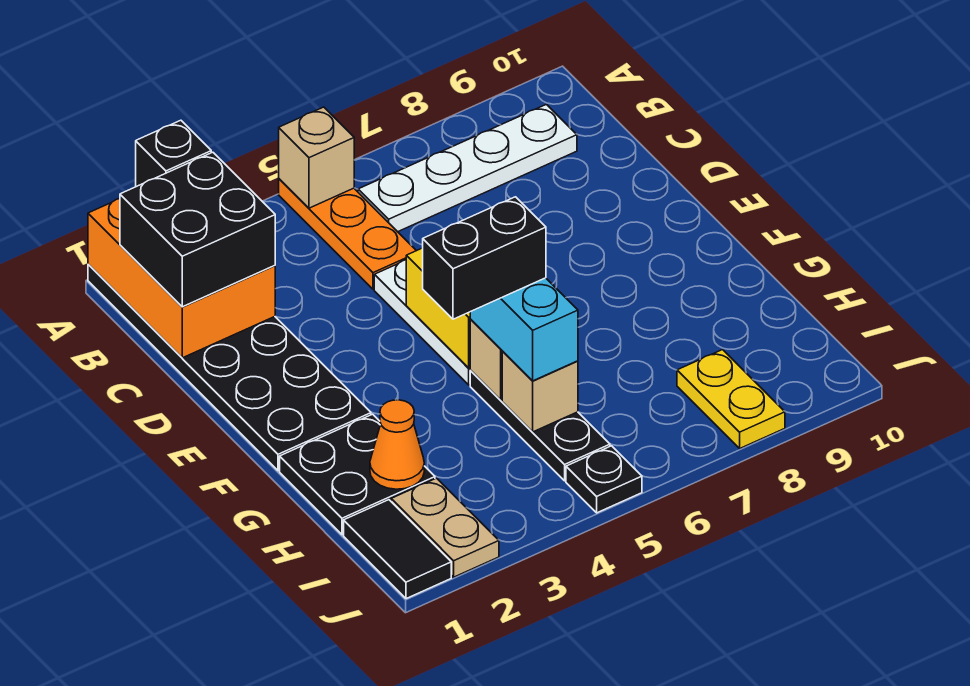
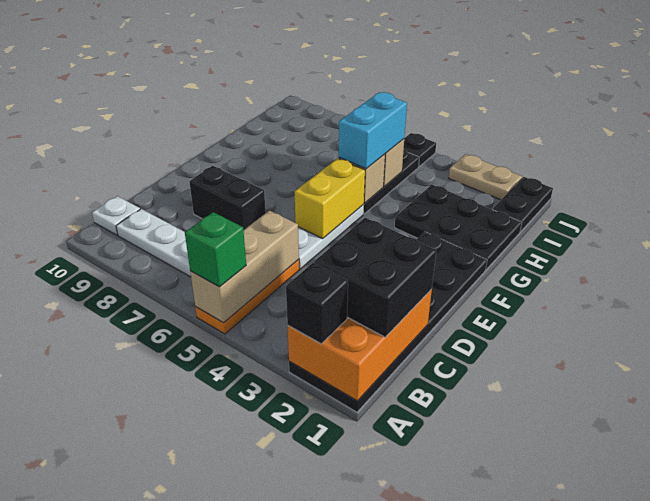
tan 1x1 brick [279,107,354,208] -> tan 1x3 brick [190,211,299,323]
none -> green 1x1 brick [185,212,246,287]
none -> white 1x1 plate [92,196,140,235]
black 2x2 plate [280,414,435,535] -> black 2x3 plate [395,185,522,269]
black 1x2 brick [423,197,546,319] -> black 1x2 brick moved to [189,166,266,230]
orange 1x1 cone [370,400,424,489] -> none
black 1x2 tile [344,500,451,599] -> black 1x2 plate [492,177,553,232]
tan 1x2 plate [391,478,499,577] -> tan 1x2 plate turned to [449,154,522,200]
yellow 1x2 plate [677,350,785,448] -> none

